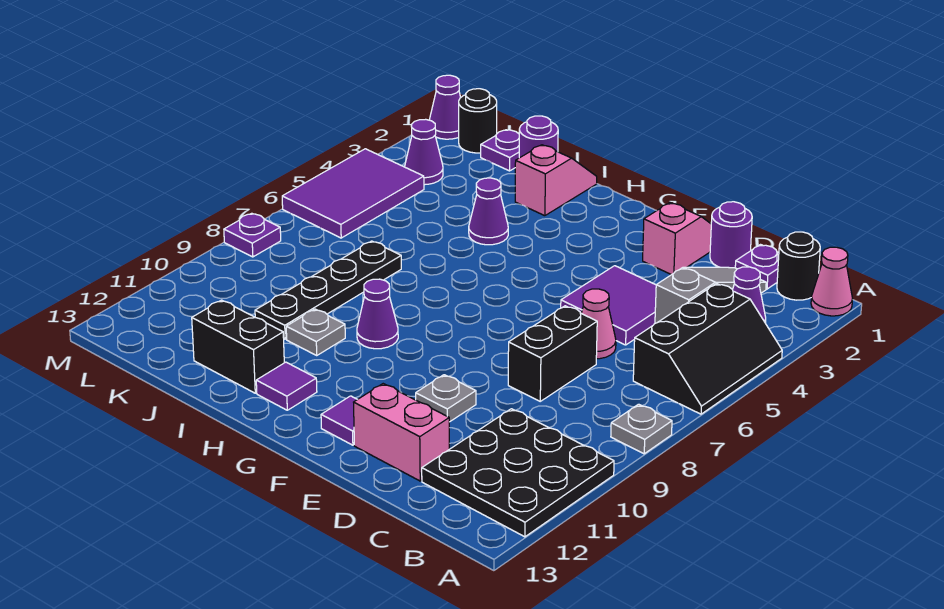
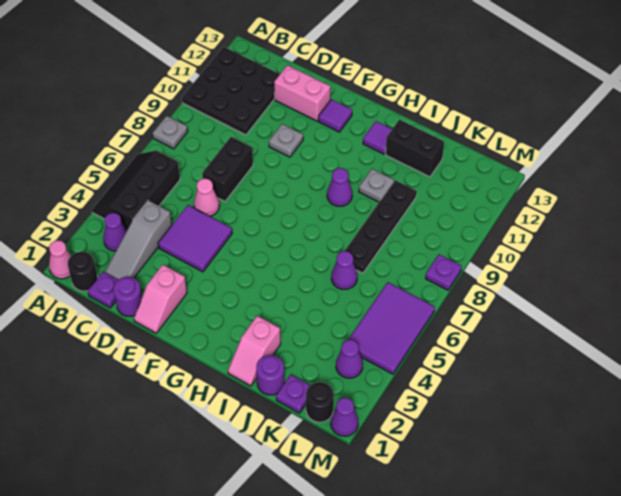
purple 1x1 cone [469,178,508,245] -> purple 1x1 cone moved to [331,251,357,289]

